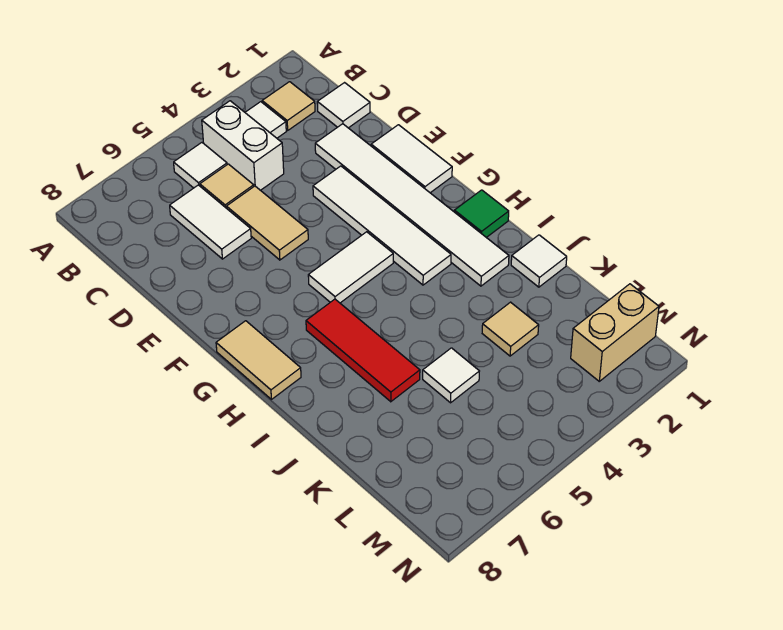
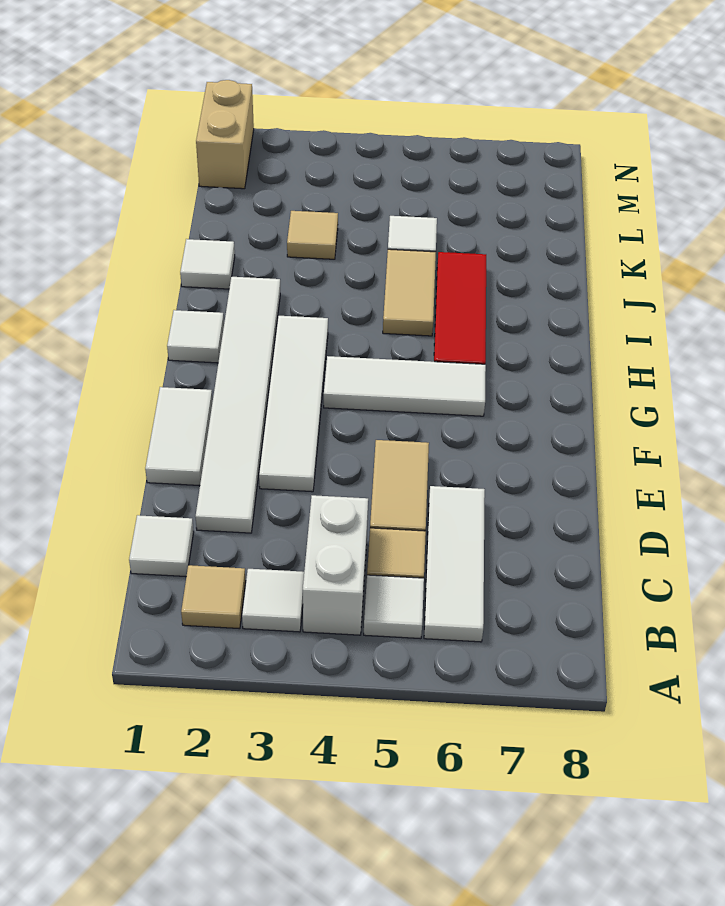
white 1x2 tile [170,185,251,259] -> white 1x3 tile [424,486,485,642]
white 1x2 tile [308,232,393,303] -> white 1x3 tile [324,356,486,416]
tan 1x2 tile [216,321,301,399] -> tan 1x2 tile moved to [383,249,436,336]
green 1x1 tile [454,190,509,237] -> white 1x1 tile [167,310,224,363]
tan 1x2 brick [571,284,659,381] -> tan 1x2 brick turned to [196,80,254,189]

